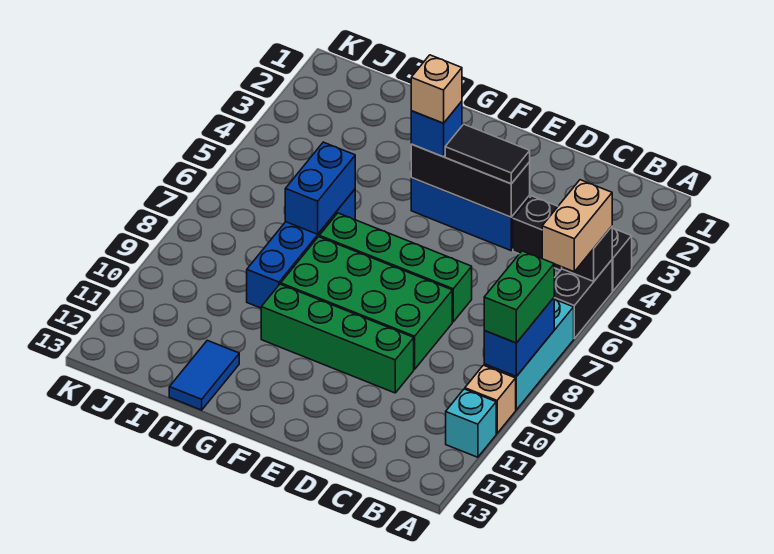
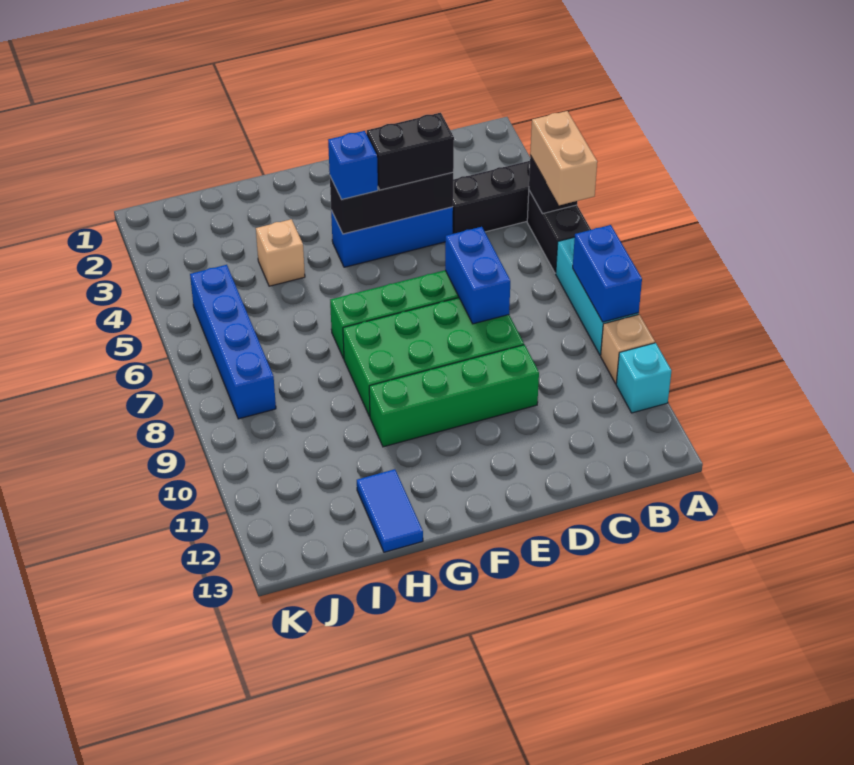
green 1x2 brick [484,251,554,343] -> none
black 1x2 tile [445,124,530,184] -> black 1x2 brick [367,113,454,190]
tan 1x1 brick [411,55,462,123] -> tan 1x1 brick moved to [256,219,305,286]
blue 1x4 brick [247,189,355,308] -> blue 1x4 brick moved to [190,265,276,419]
blue 1x2 brick [285,142,355,234] -> blue 1x2 brick moved to [445,227,510,324]

